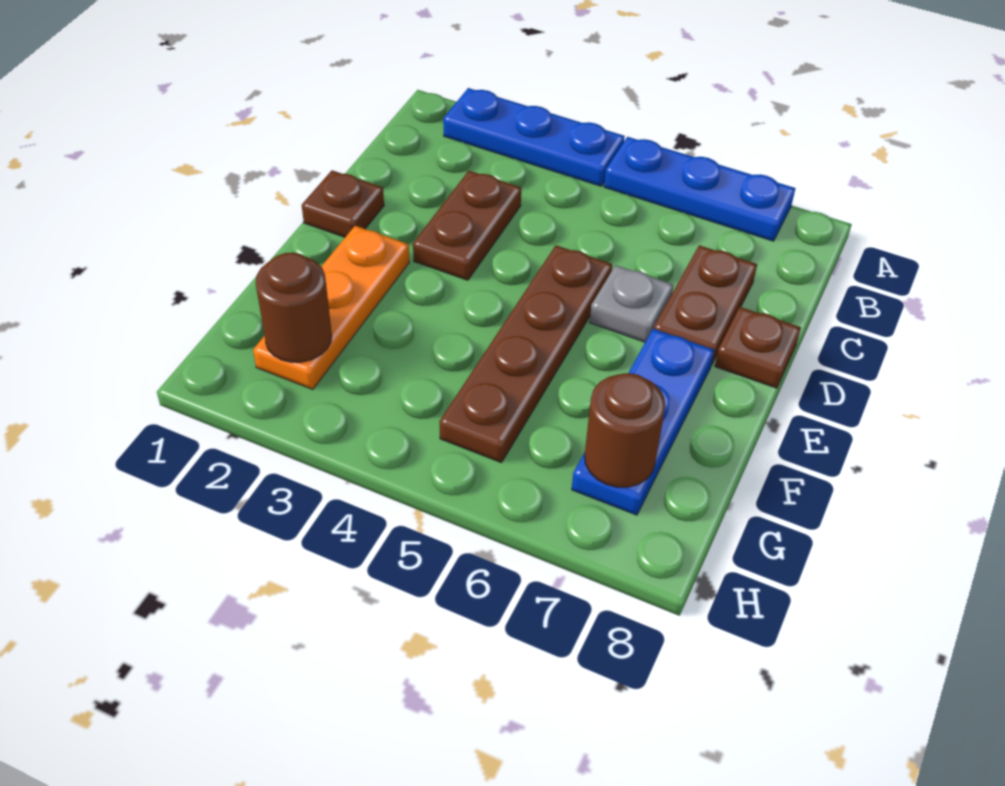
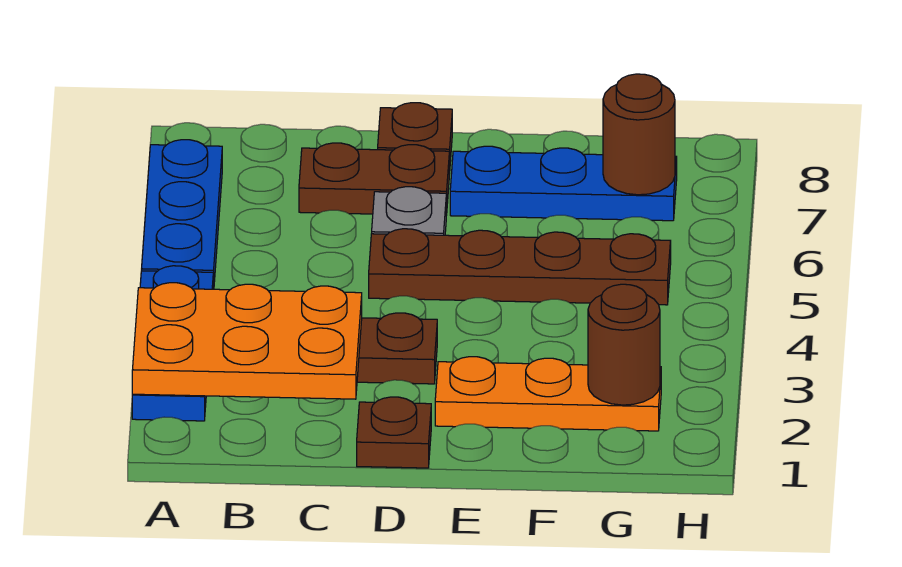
none -> orange 2x3 plate [132,283,362,399]

